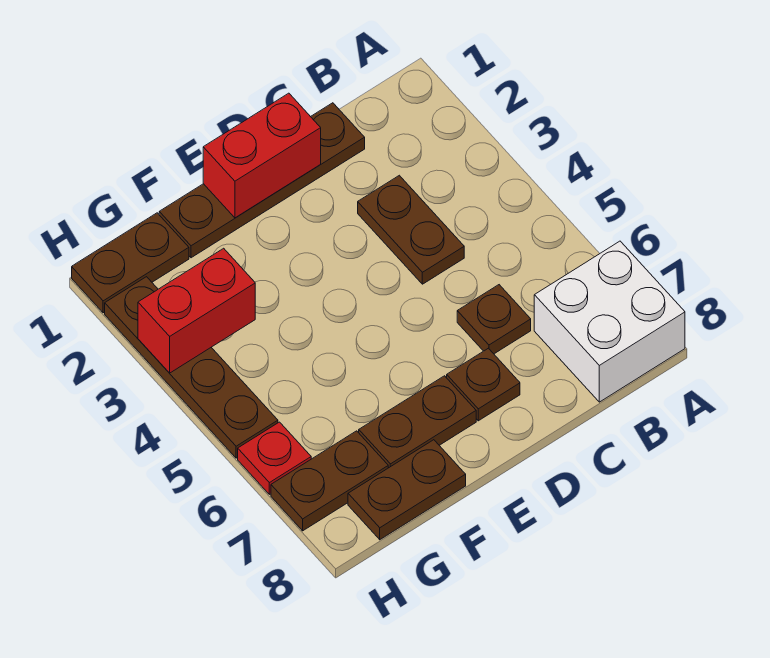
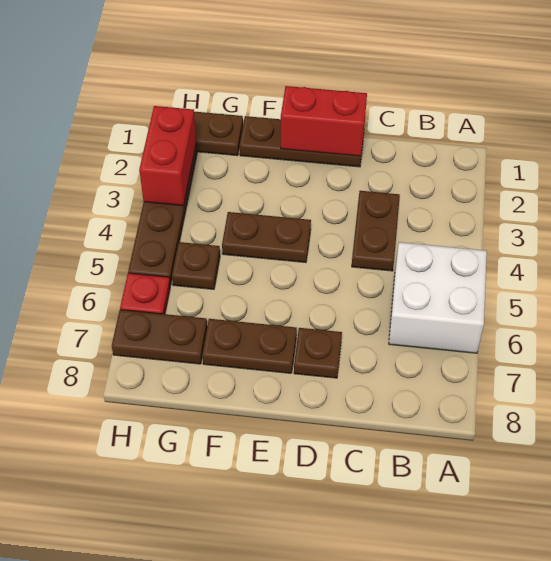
white 2x2 brick [534,241,685,402] -> white 2x2 brick moved to [389,242,487,353]
brown 1x4 plate [159,103,365,258] -> brown 1x3 plate [240,116,364,167]
brown 1x1 plate [457,285,531,354] -> brown 1x1 plate moved to [172,242,220,289]
brown 1x2 plate [348,440,466,540] -> brown 1x2 plate moved to [222,212,311,263]
red 1x2 brick [138,248,255,373] -> red 1x2 brick turned to [139,106,196,206]

